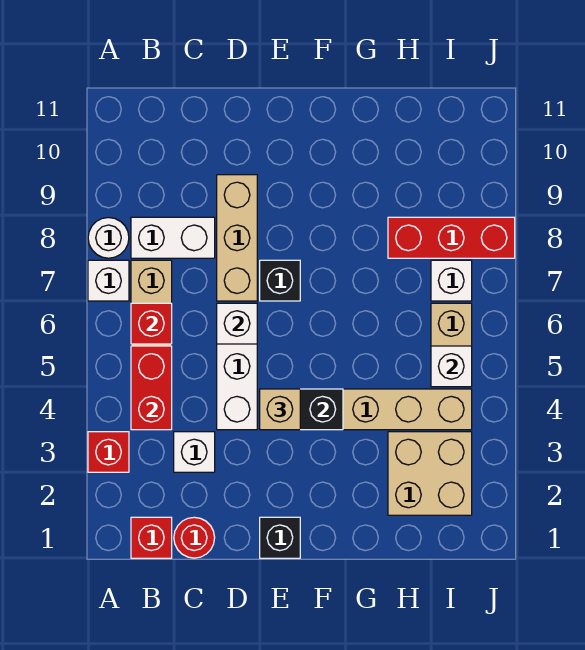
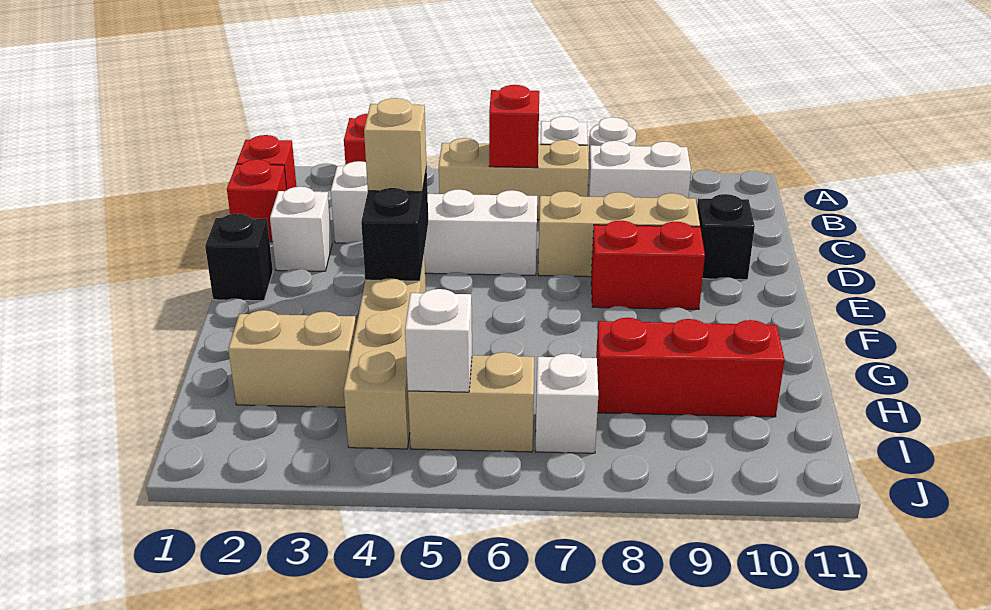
red 1x2 brick [131,346,172,430] -> red 1x2 brick moved to [591,221,705,309]
white 1x2 brick [131,217,215,258] -> white 1x2 brick turned to [588,141,691,198]
red 1x1 round brick [174,517,215,558] -> red 1x1 brick [227,160,287,242]
white 1x1 brick [217,303,257,344] -> white 1x1 brick moved to [270,187,332,271]
black 1x1 brick [260,260,300,301] -> black 1x1 brick moved to [697,194,755,280]
tan 2x2 brick [388,432,472,515] -> tan 1x2 brick [228,310,356,407]
red 1x3 brick [388,217,515,258] -> red 1x3 brick turned to [596,318,785,417]

